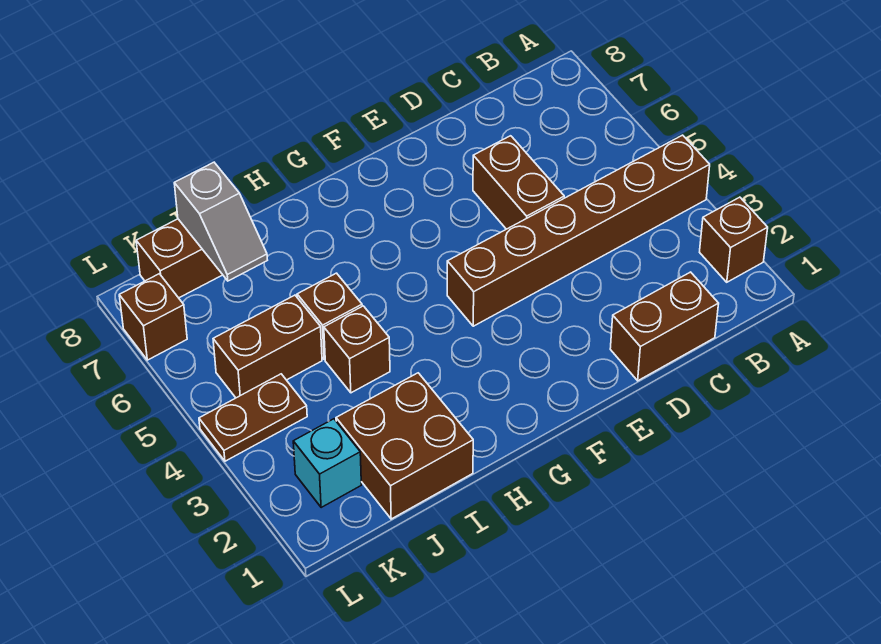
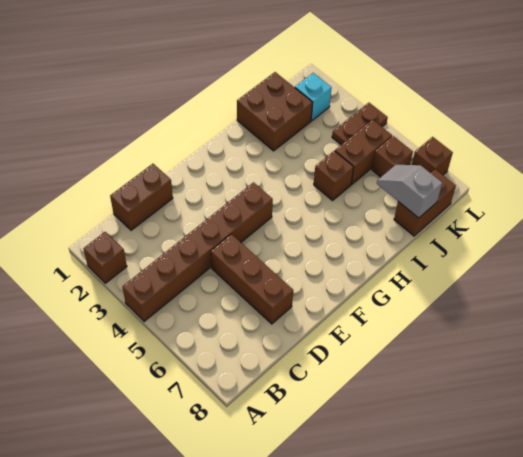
brown 1x2 brick [473,136,564,229] -> brown 1x3 brick [211,234,293,324]
brown 1x1 brick [324,306,390,393] -> brown 1x1 brick moved to [372,136,413,177]

